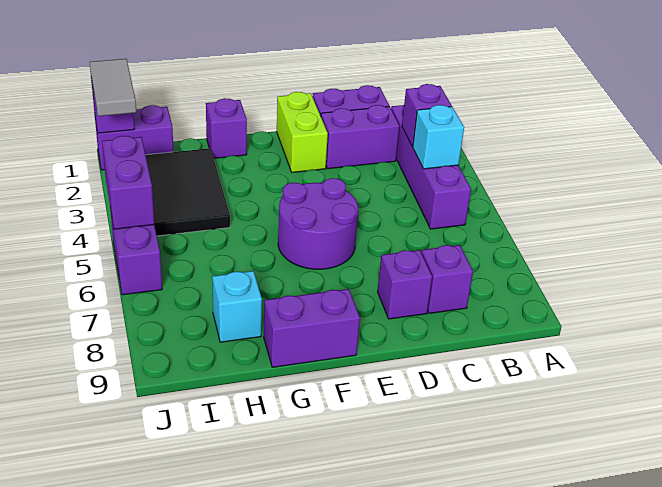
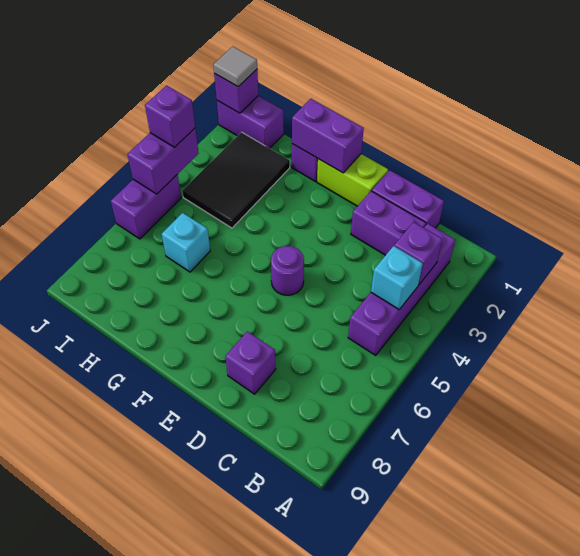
purple 1x1 brick [422,245,473,313] -> purple 1x1 brick moved to [145,85,195,148]
lime 1x2 brick [277,92,328,172] -> lime 1x2 brick turned to [317,154,388,206]
purple 2x2 round brick [278,178,358,269] -> purple 1x1 round brick [271,246,304,295]
purple 1x2 brick [264,289,360,367] -> purple 1x2 brick moved to [292,99,364,173]
cyan 1x1 brick [212,271,262,342] -> cyan 1x1 brick moved to [162,213,210,272]
grey 1x2 tile [90,59,136,116] -> grey 1x1 tile [213,47,257,87]

